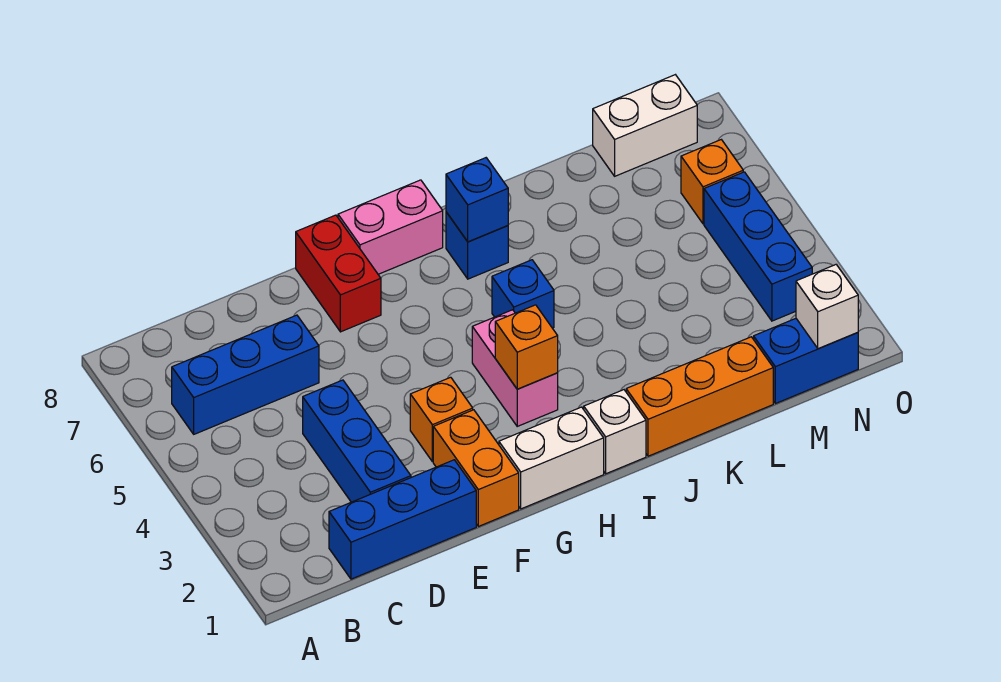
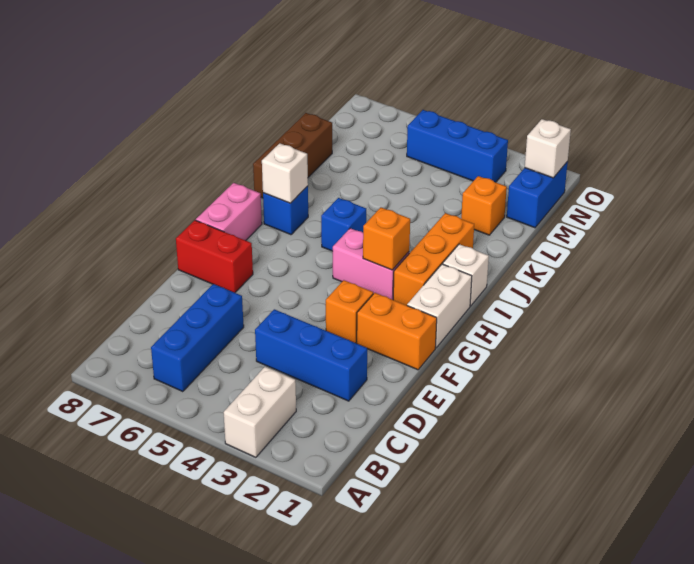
blue 1x3 brick [329,460,476,579] -> none
blue 1x1 brick [446,158,508,242] -> white 1x1 brick [262,143,308,203]
orange 1x3 brick [626,337,773,456] -> orange 1x3 brick moved to [393,213,474,305]
none -> brown 1x3 brick [253,113,332,198]
white 1x2 brick [593,75,697,176] -> white 1x2 brick moved to [224,367,296,457]
orange 1x1 brick [681,140,743,224] -> orange 1x1 brick moved to [461,176,507,235]

